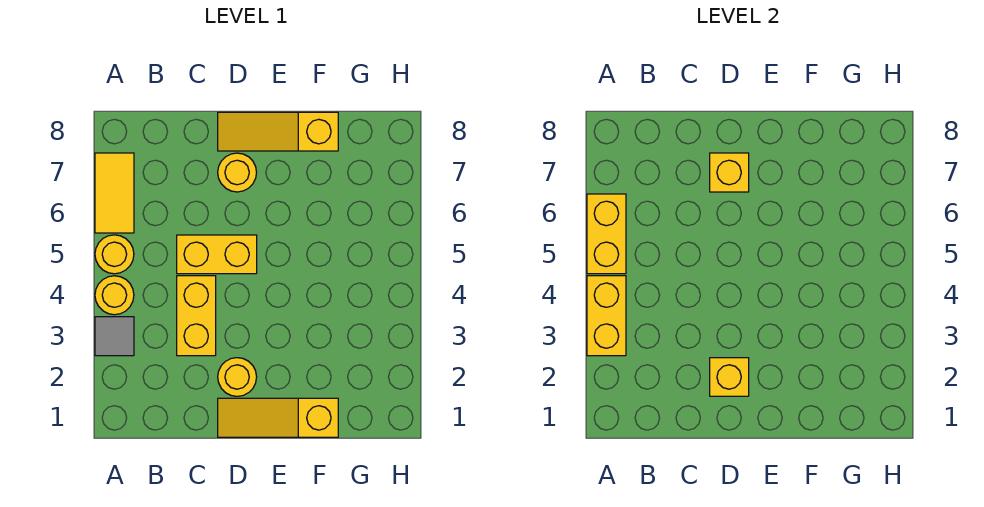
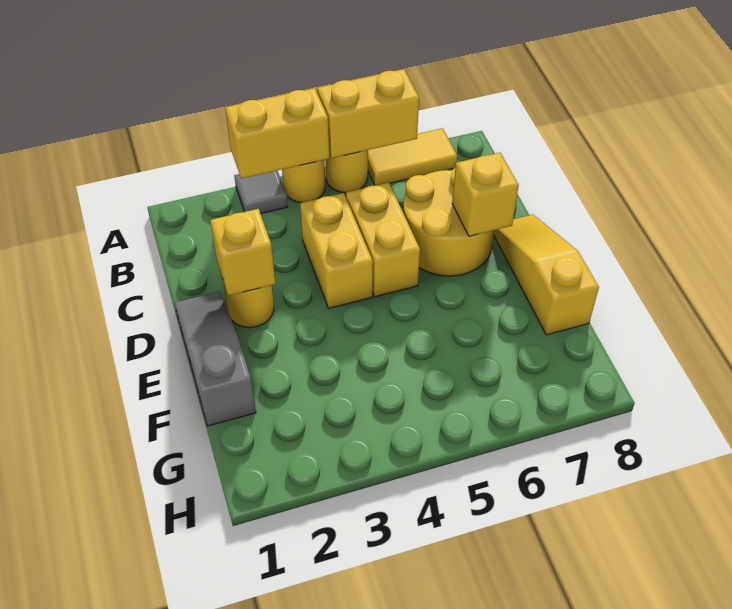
yellow 1x2 brick [177,276,216,356] -> yellow 1x2 brick turned to [300,193,373,308]
yellow 1x3 slope [218,398,338,437] -> grey 1x3 slope [175,291,256,426]
yellow 1x1 round brick [218,153,257,192] -> yellow 2x2 round brick [403,168,494,276]

